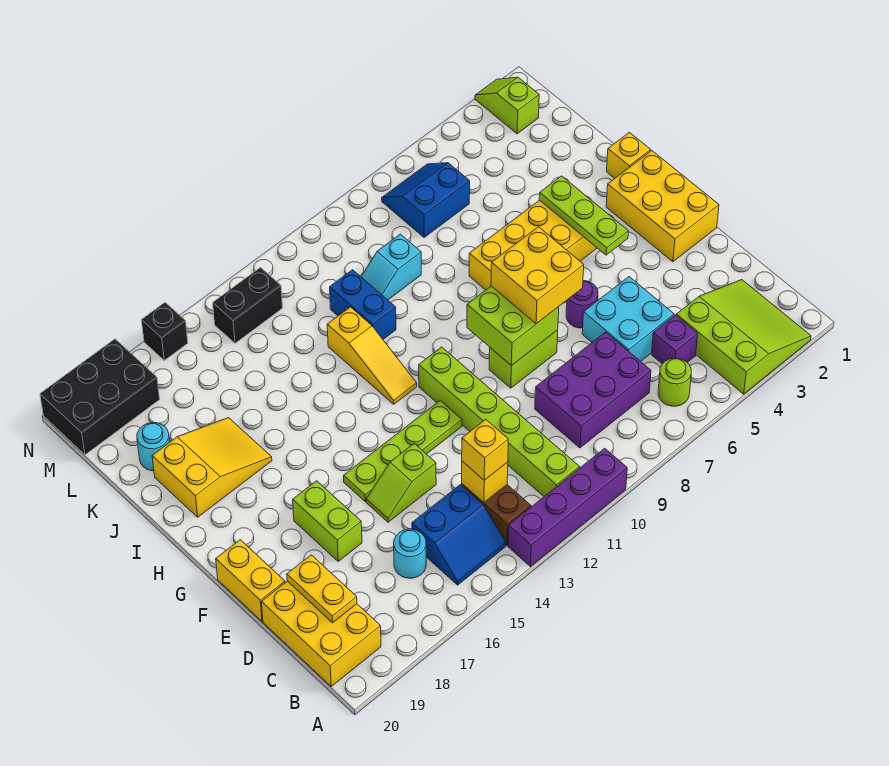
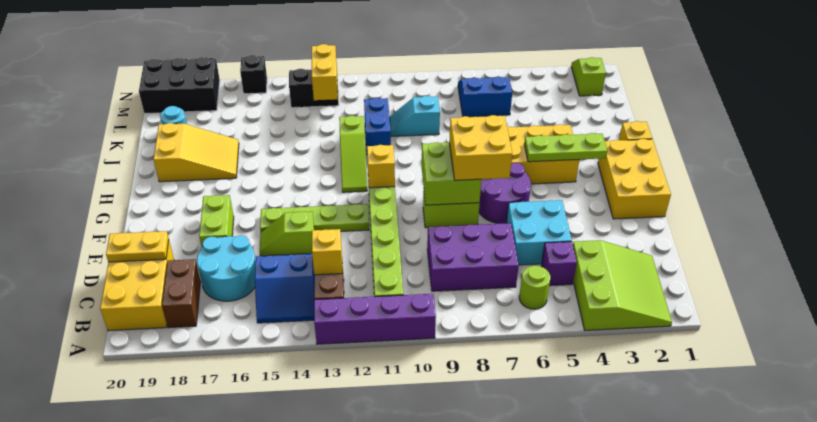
none -> brown 1x2 brick [162,259,201,328]
yellow 1x1 brick [462,419,508,480] -> yellow 1x1 brick moved to [367,145,395,188]
cyan 1x1 round brick [394,529,426,578] -> cyan 2x2 round brick [197,235,255,301]
yellow 1x2 plate [287,555,357,623] -> yellow 1x2 plate turned to [106,231,169,262]
yellow 1x2 brick [216,540,285,621] -> yellow 1x2 brick moved to [312,44,338,100]
purple 1x1 round brick [566,281,598,328] -> purple 2x2 round brick [479,163,531,224]
lime 1x3 plate [539,176,628,255] -> lime 1x3 plate turned to [524,133,607,162]
yellow 1x3 slope [327,307,417,404] -> lime 1x3 slope [339,116,367,192]

